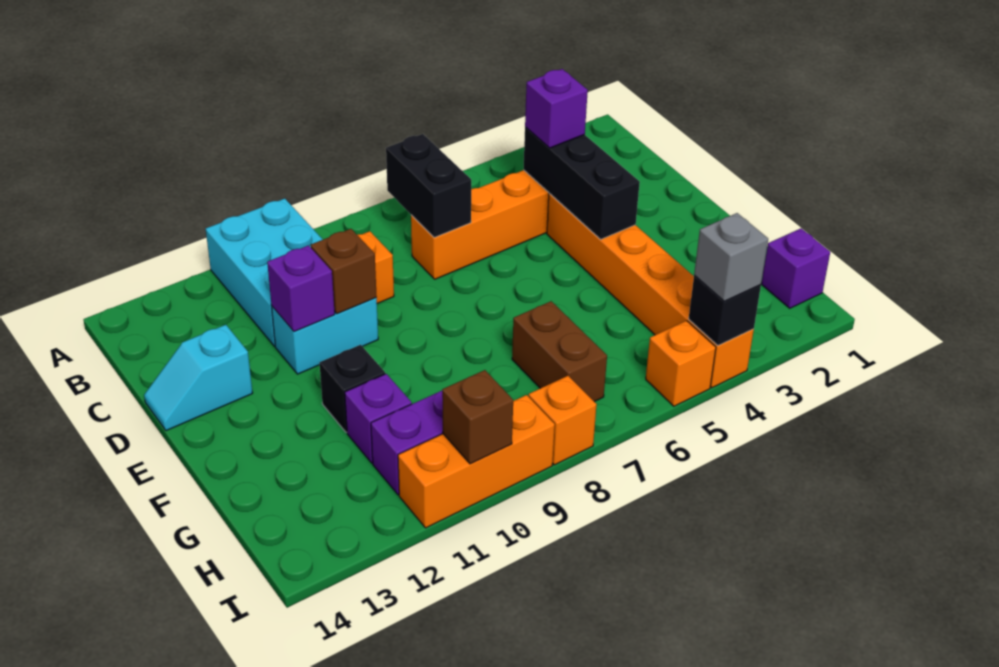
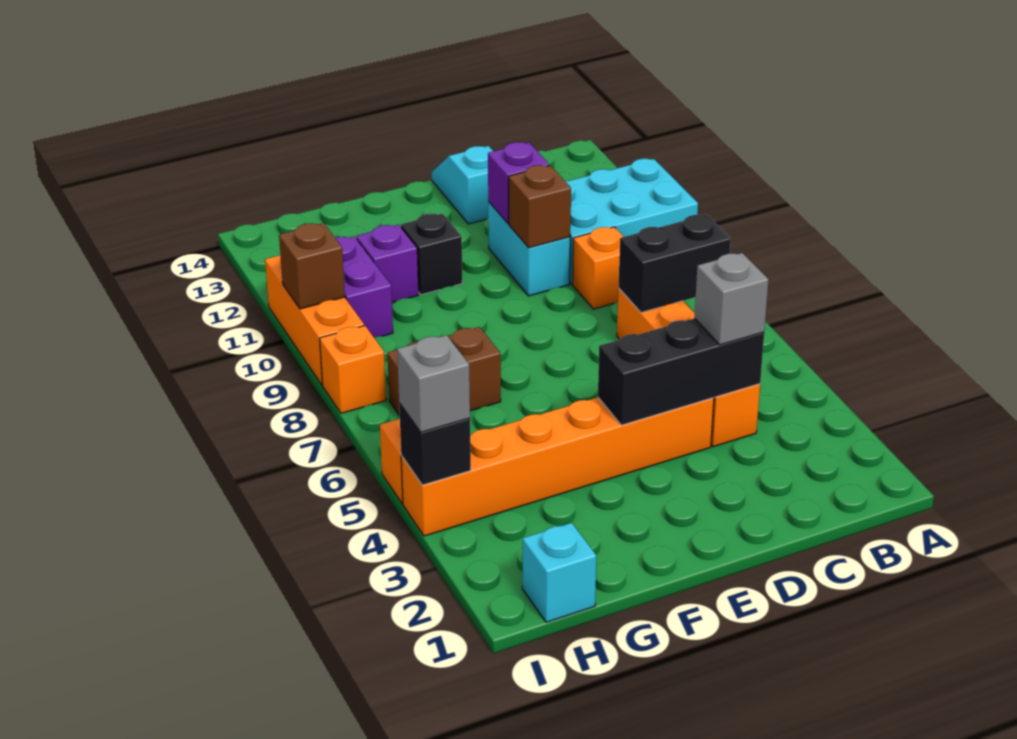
purple 1x1 brick [525,69,588,148] -> grey 1x1 brick [694,253,769,345]
purple 1x1 brick [761,228,830,308] -> cyan 1x1 brick [522,523,597,622]

